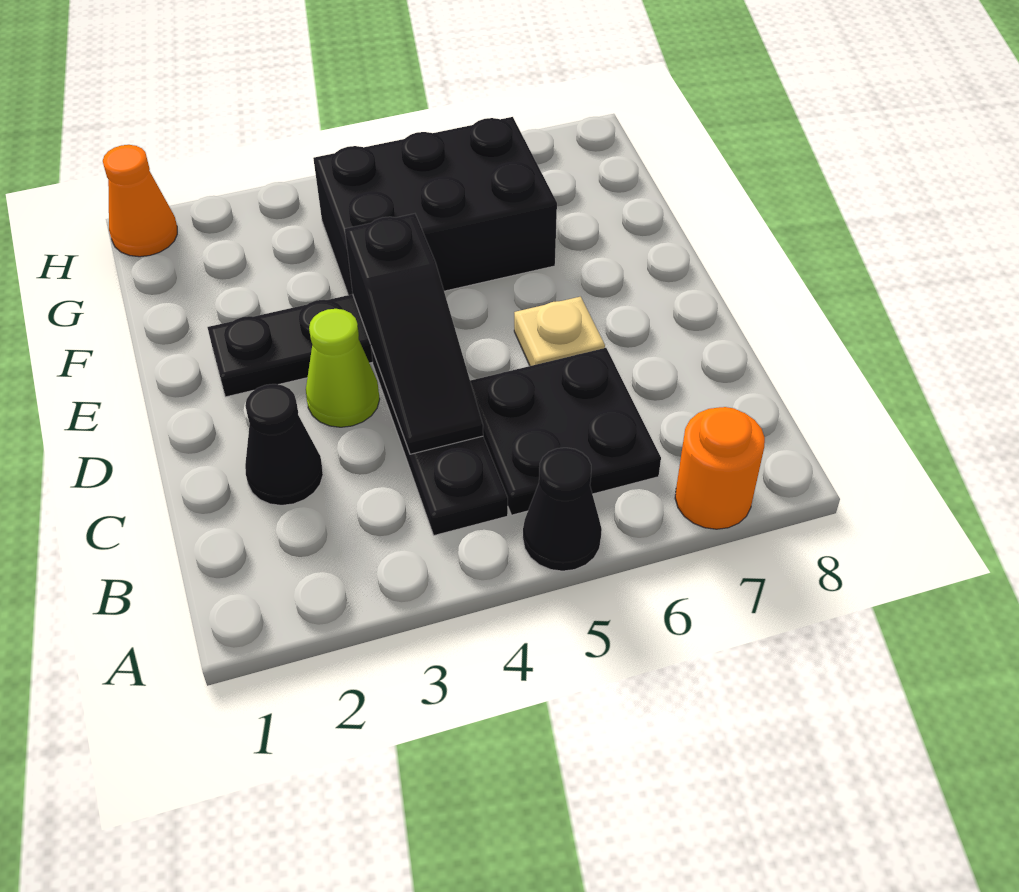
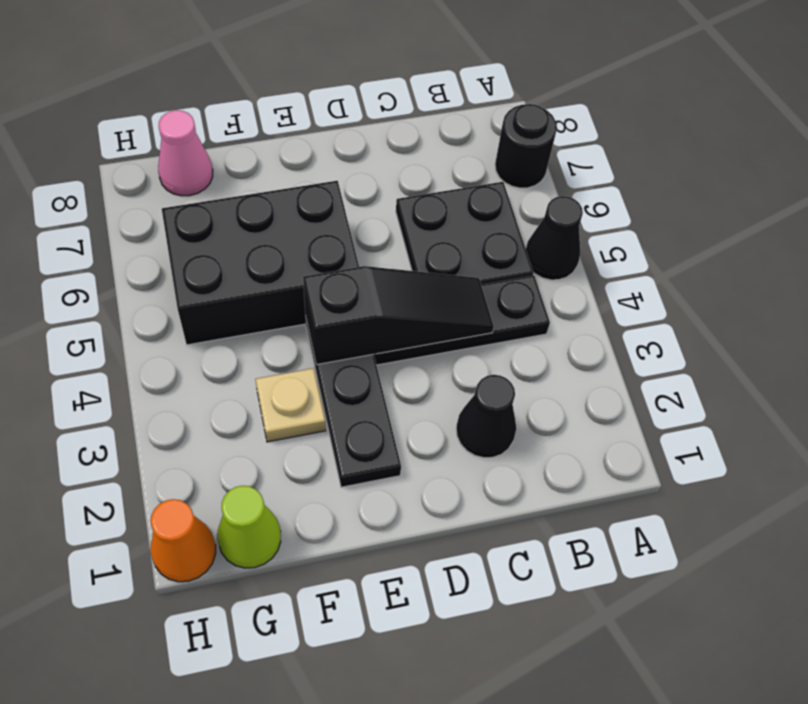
orange 1x1 round brick [675,407,765,529] -> black 1x1 round brick [495,104,557,188]
lime 1x1 cone [306,309,380,427] -> lime 1x1 cone moved to [217,486,281,568]
tan 1x1 plate [514,297,605,366] -> tan 1x1 plate moved to [255,368,326,442]
black 2x3 brick [313,117,557,295] -> black 2x3 brick turned to [162,181,359,345]
none -> pink 1x1 cone [158,110,213,196]

